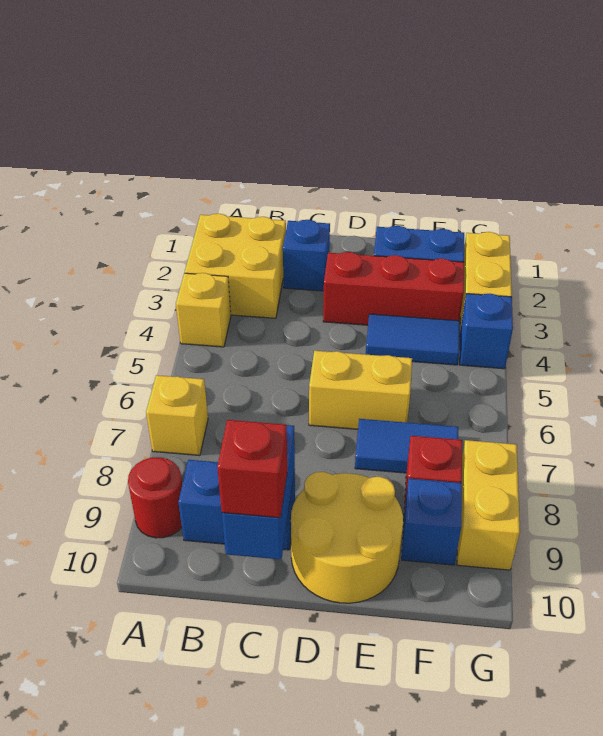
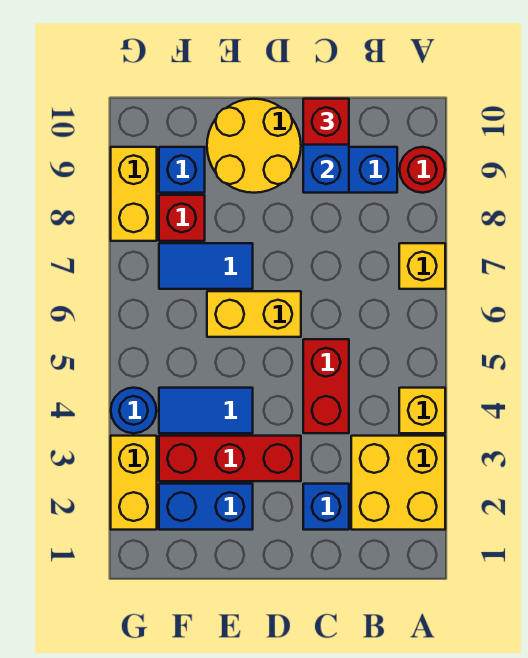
none -> red 1x2 brick [303,339,349,433]
blue 1x1 brick [460,294,513,369] -> blue 1x1 round brick [111,388,156,433]

